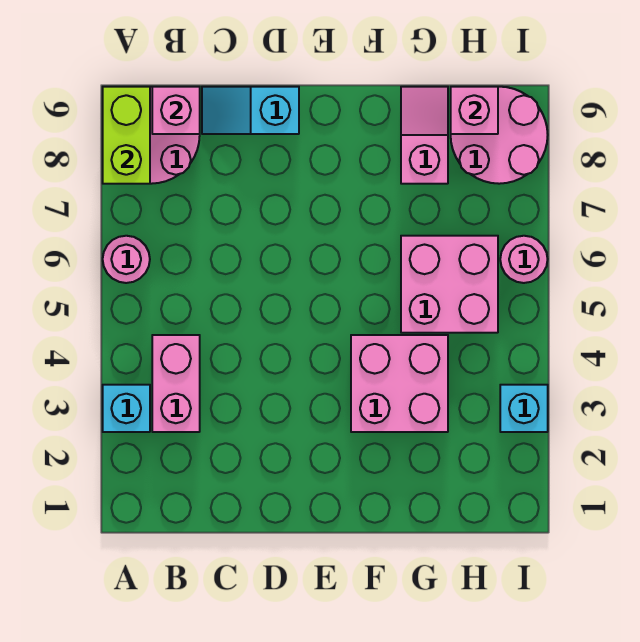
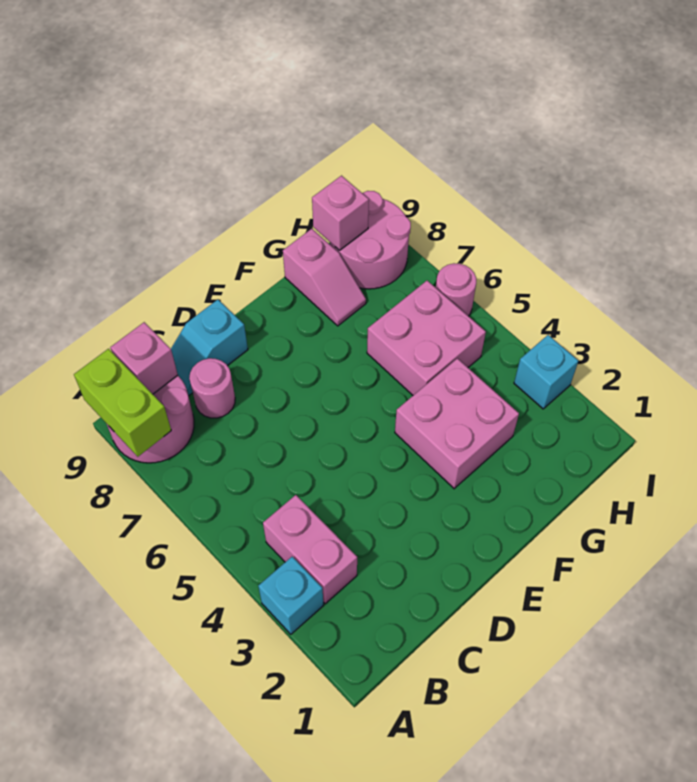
pink 1x1 round brick [103,236,150,283] -> pink 1x1 round brick moved to [189,358,235,418]
pink 1x2 slope [401,87,448,184] -> pink 1x2 slope turned to [283,229,366,326]

